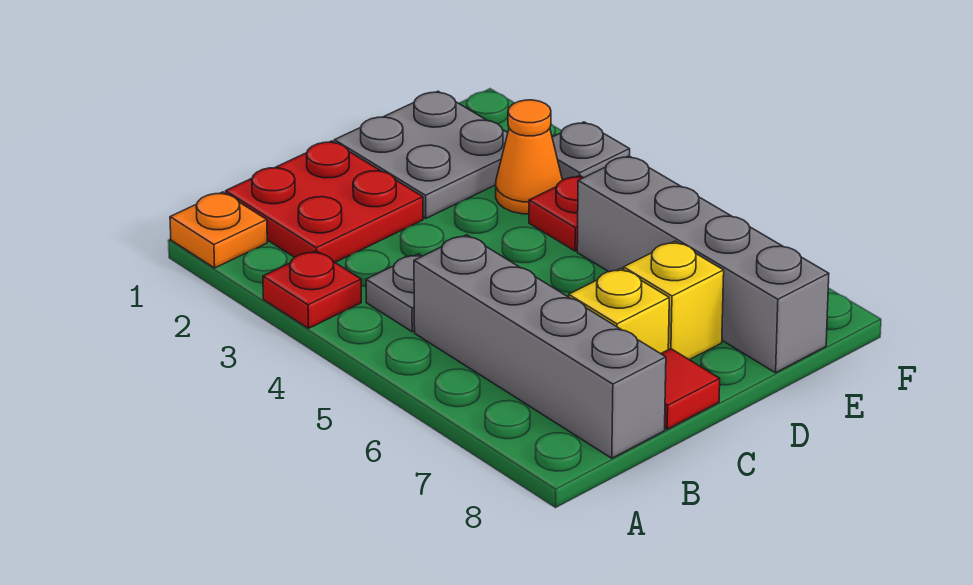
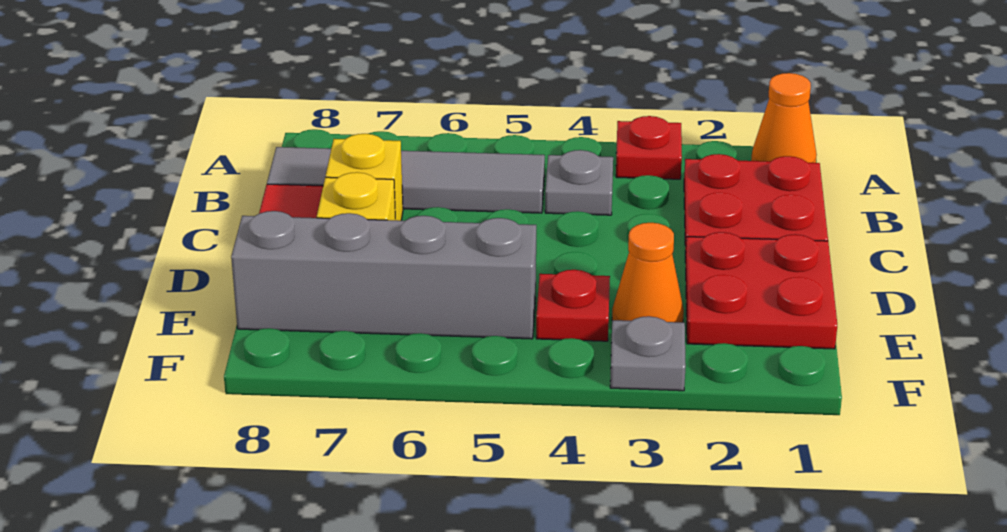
orange 1x1 plate [170,192,267,268] -> orange 1x1 cone [751,73,817,163]
grey 1x4 brick [414,235,666,458] -> grey 1x4 tile [267,147,545,213]
grey 2x2 plate [334,91,508,218] -> red 2x2 plate [685,232,837,349]

